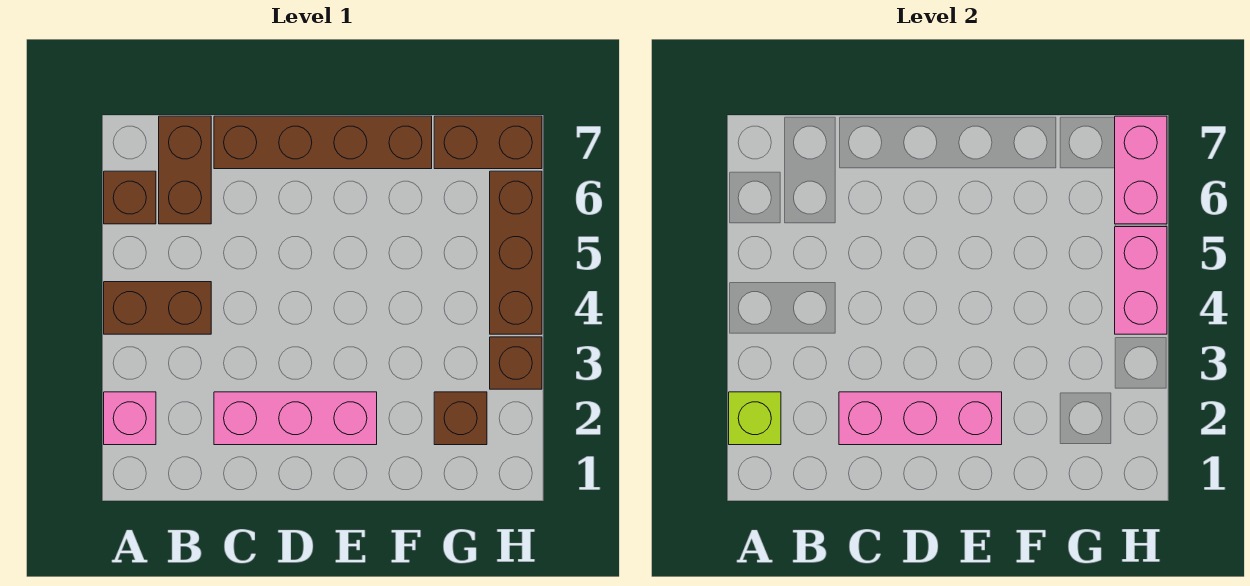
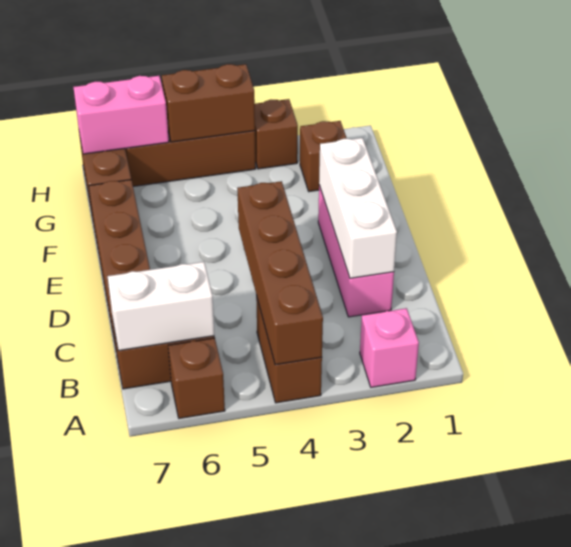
lime 1x1 brick [729,392,781,445] -> none
none -> brown 1x4 brick [237,181,323,365]
none -> white 1x2 brick [108,262,214,351]
pink 1x3 brick [839,392,1002,445] -> white 1x3 brick [319,138,397,278]
pink 1x2 brick [1115,227,1167,334] -> brown 1x2 brick [162,64,255,142]

